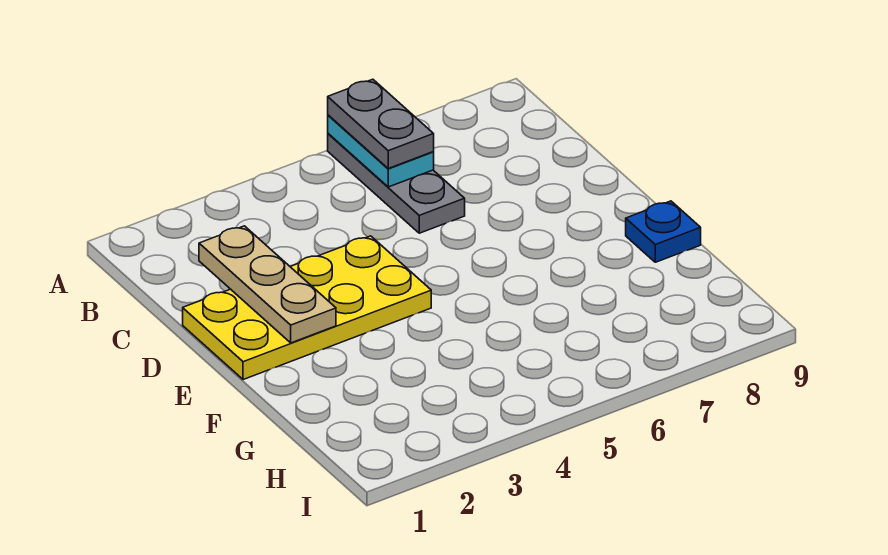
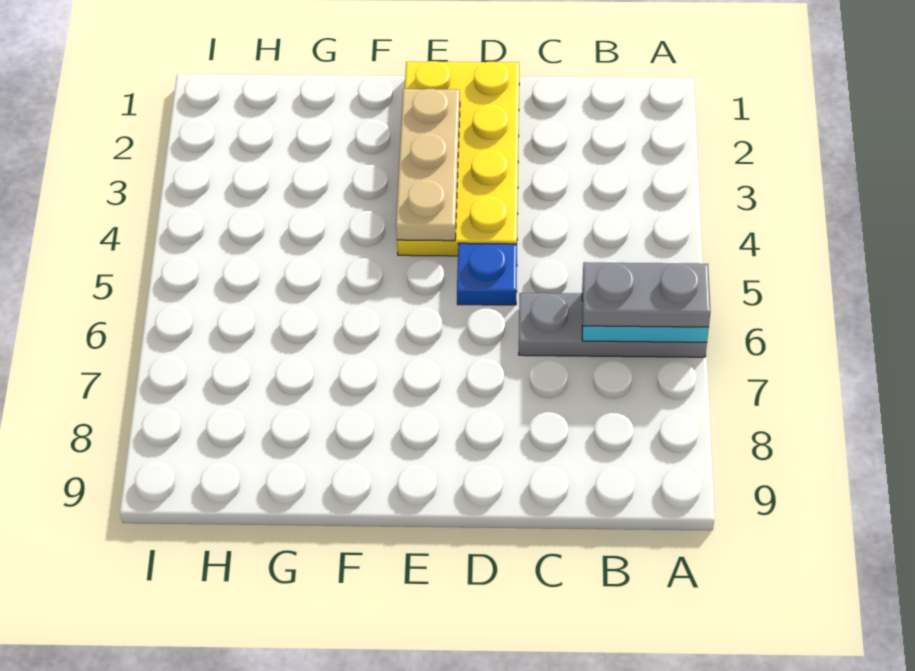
tan 1x3 plate [199,226,336,343] -> tan 1x3 plate turned to [396,89,460,241]
blue 1x1 plate [626,201,701,262] -> blue 1x1 plate moved to [457,243,517,305]

